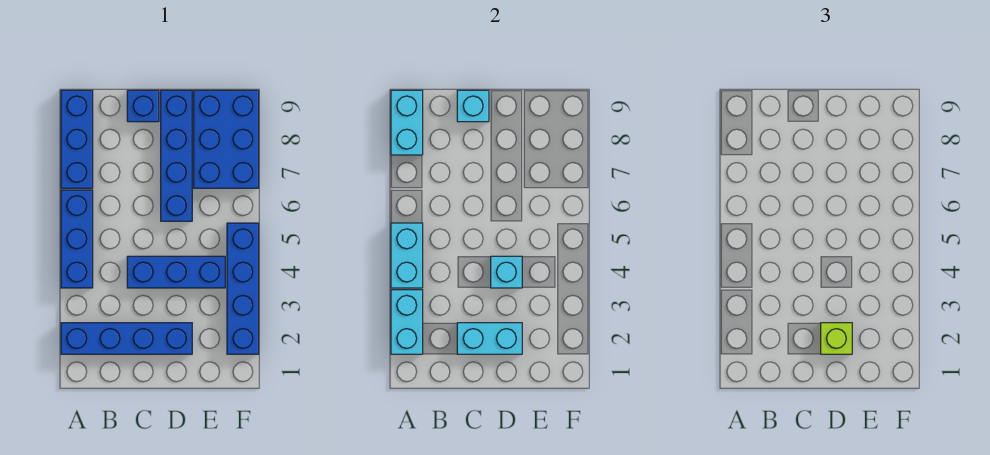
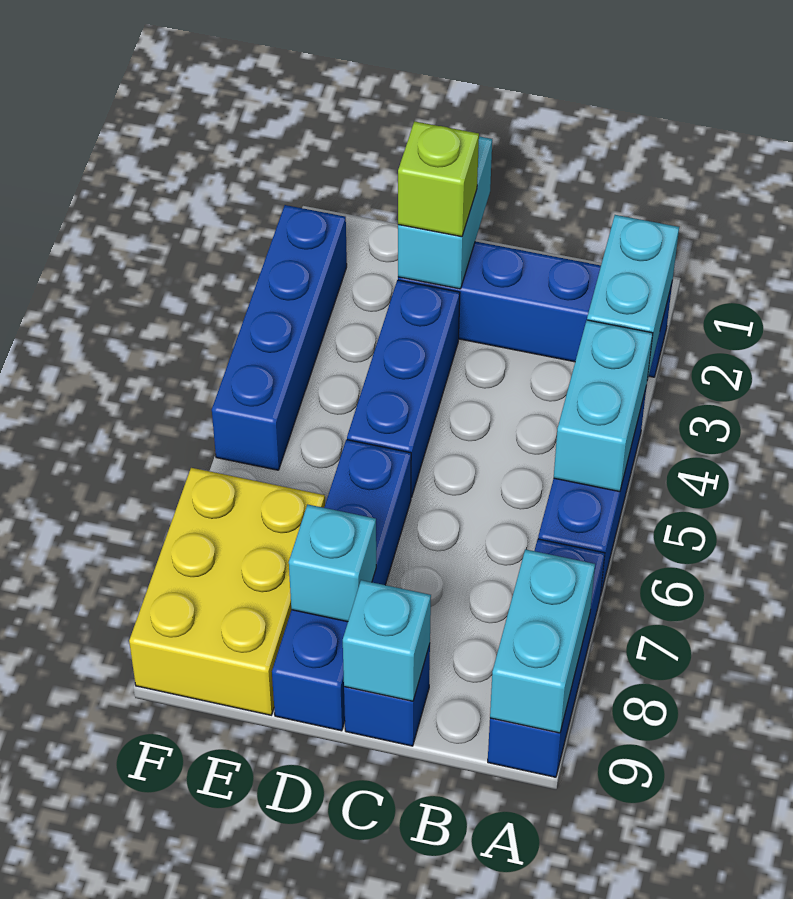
cyan 1x2 brick [457,323,522,354] -> cyan 1x2 brick turned to [398,136,492,289]
blue 1x3 brick [127,256,225,288] -> blue 1x3 brick turned to [347,280,460,498]
cyan 1x1 brick [491,256,522,288] -> cyan 1x1 brick moved to [289,505,376,622]
blue 2x3 brick [194,90,259,188] -> yellow 2x3 brick [129,468,325,715]

